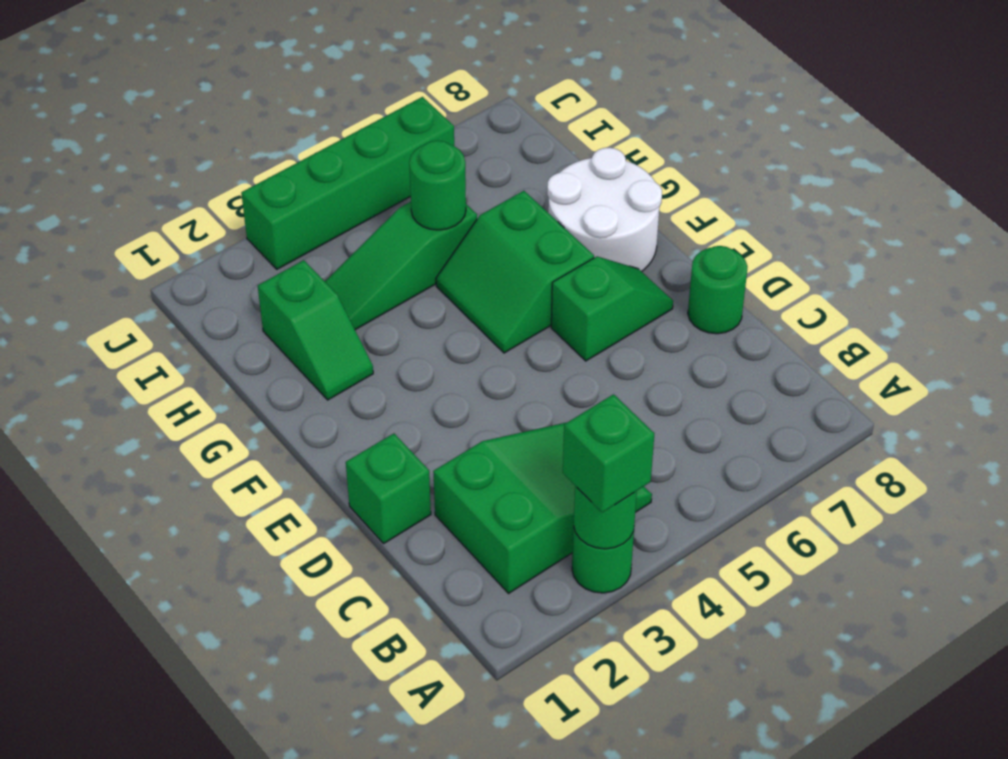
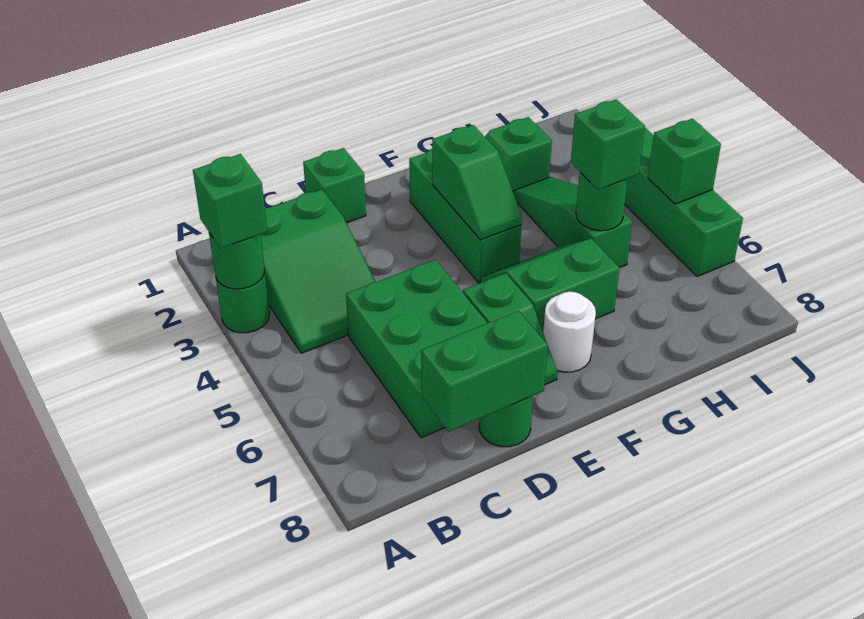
none -> green 2x3 brick [346,260,487,438]
none -> green 1x2 brick [421,311,548,432]
none -> green 1x3 brick [409,149,521,283]
none -> green 1x2 slope [432,125,522,240]
white 2x2 round brick [547,148,662,272] -> white 1x1 round brick [543,292,596,372]
none -> green 1x1 brick [571,99,645,190]
none -> green 1x1 brick [648,119,721,204]

